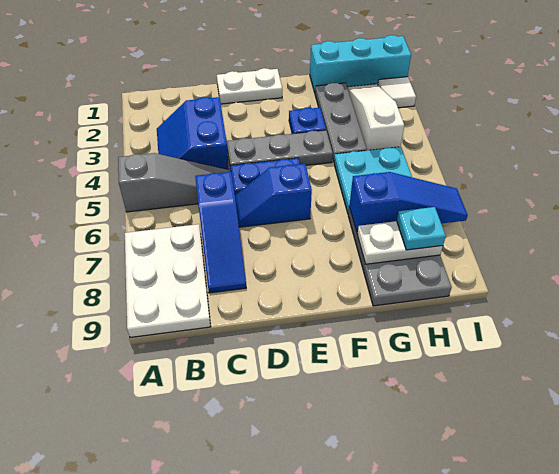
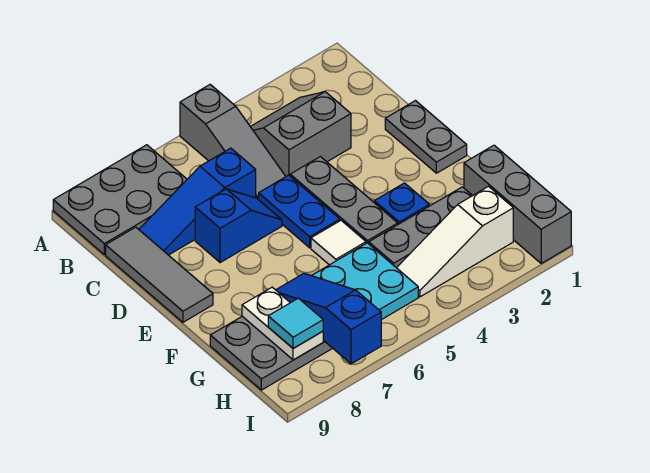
white 2x3 plate [125,224,211,337] -> grey 2x3 plate [53,145,187,255]
blue 2x2 slope [157,97,229,170] -> grey 2x2 slope [250,92,351,176]
none -> grey 1x3 tile [106,227,213,322]
white 1x2 plate [217,68,282,104] -> grey 1x2 plate [385,101,467,173]
blue 1x2 slope [235,164,312,227] -> blue 1x2 slope turned to [195,189,282,263]
cyan 1x3 brick [310,35,411,93] -> grey 1x3 brick [464,145,571,263]
blue 1x3 slope [349,172,468,234] -> blue 1x3 slope turned to [276,274,381,364]
white 1x3 slope [347,84,404,150] -> white 1x3 slope turned to [397,187,513,297]
cyan 1x1 plate [397,207,446,250] -> cyan 1x1 tile [268,298,323,348]
white 1x1 tile [378,77,416,108] -> white 1x1 tile moved to [311,221,366,265]

